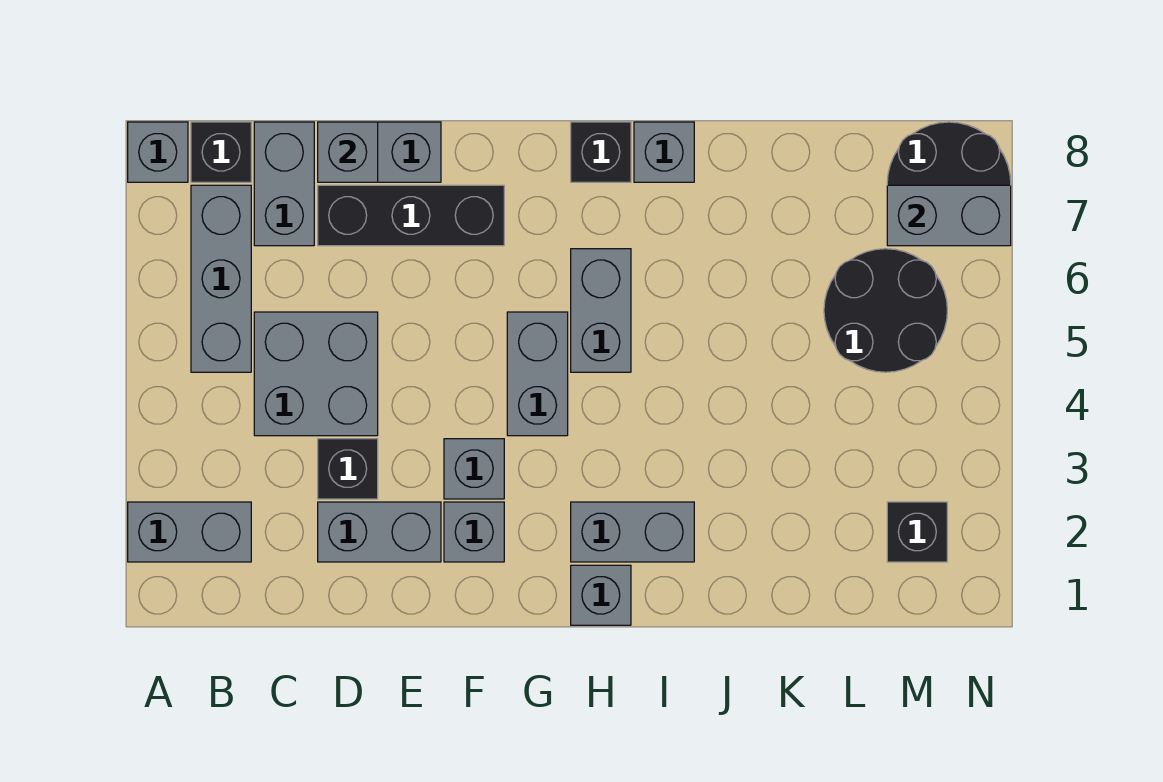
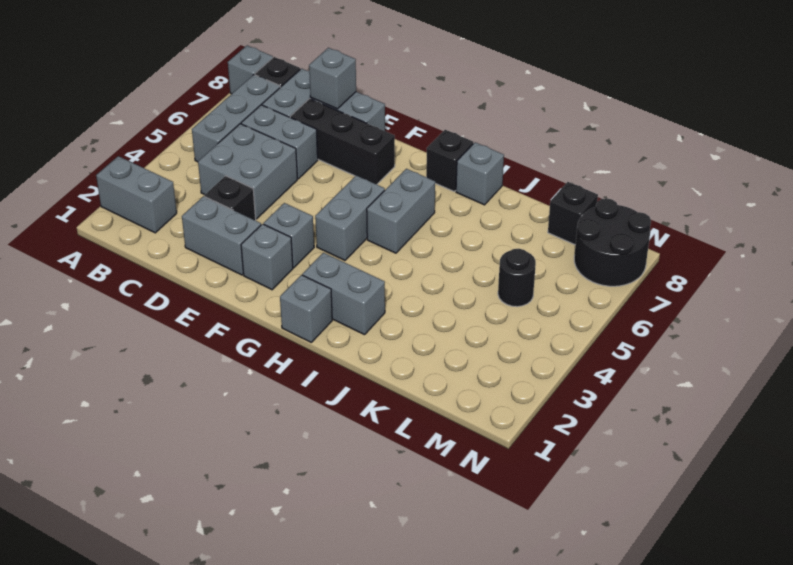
black 2x2 round brick [824,249,947,372] -> black 1x1 round brick [498,249,536,307]
black 1x1 brick [887,502,947,562] -> black 1x1 brick moved to [548,182,598,245]
grey 1x2 brick [887,185,1011,246] -> grey 1x2 brick moved to [241,105,318,179]

